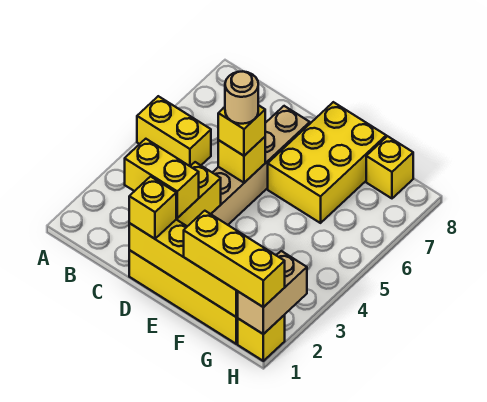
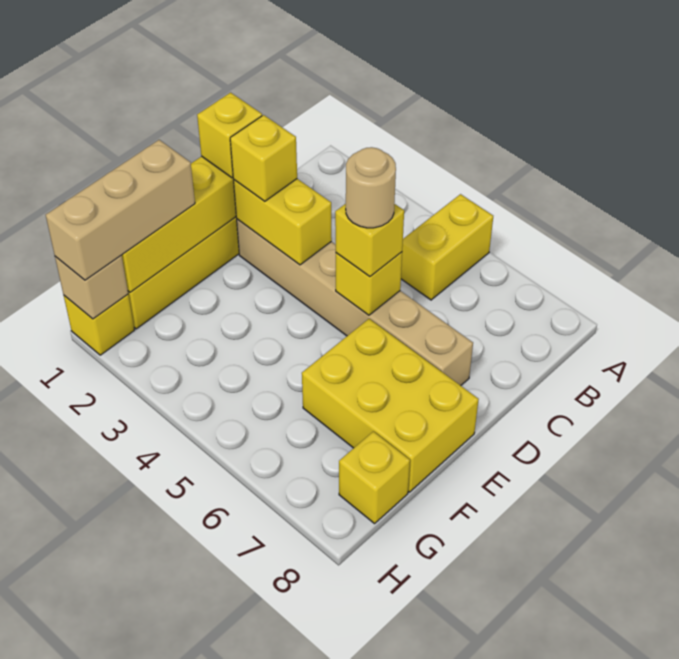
yellow 1x2 brick [125,139,199,218] -> yellow 1x1 brick [230,115,297,201]
yellow 1x3 brick [184,211,285,307] -> tan 1x3 brick [46,140,195,280]
tan 1x2 brick [238,251,307,334] -> tan 1x1 brick [55,255,128,319]

